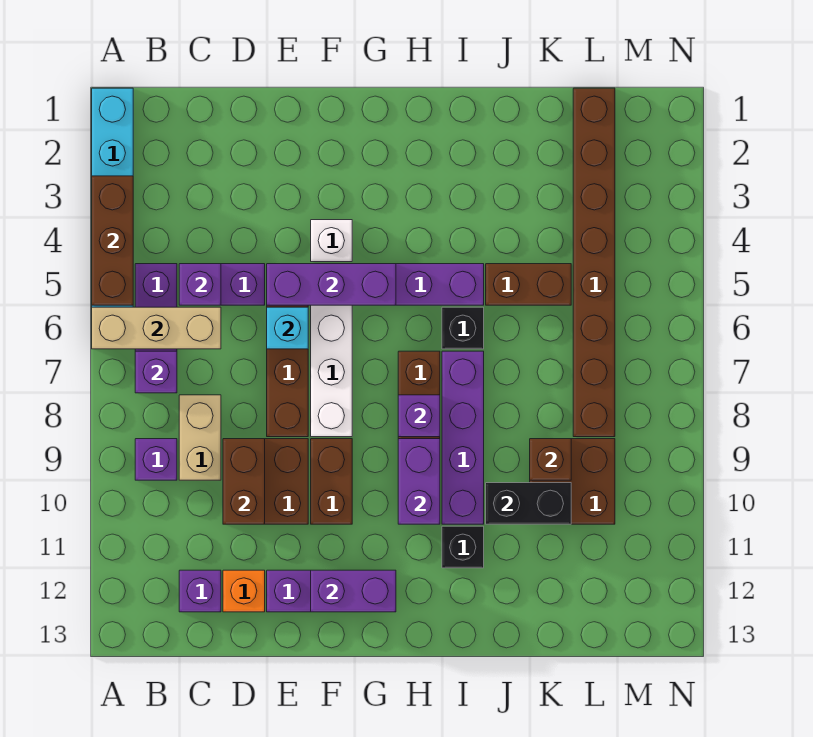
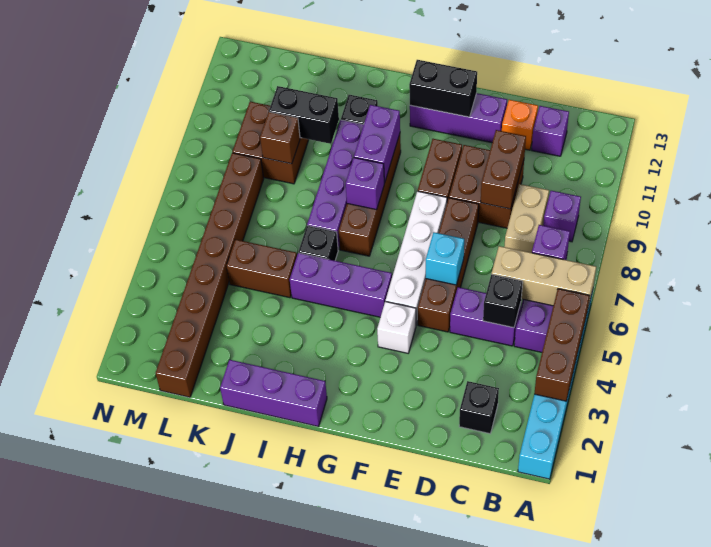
none -> black 1x1 brick [459,381,499,434]
purple 1x1 brick [179,264,221,305] -> black 1x1 brick [483,274,523,328]
purple 1x3 brick [267,264,396,305] -> purple 1x3 brick moved to [220,360,327,427]
purple 1x2 brick [311,570,396,612] -> black 1x2 brick [409,60,477,117]

